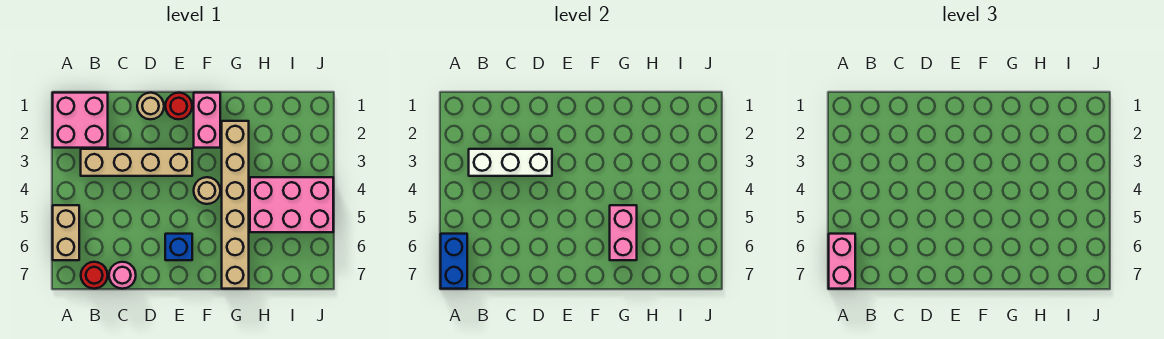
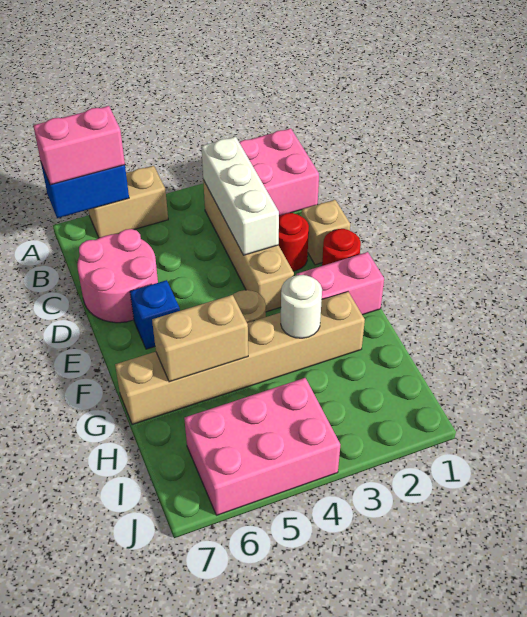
red 1x1 round brick [81,262,108,289] -> red 1x1 round brick moved to [279,213,309,271]
pink 1x1 round brick [109,262,136,289] -> pink 2x2 round brick [77,229,158,323]
tan 1x1 round brick [137,93,164,119] -> tan 1x1 brick [302,200,350,265]
none -> white 1x1 round brick [281,275,322,338]
pink 1x2 brick [610,205,637,260] -> tan 1x2 brick [152,295,248,382]
pink 2x3 brick [250,177,333,232] -> pink 2x3 brick turned to [184,378,340,515]

